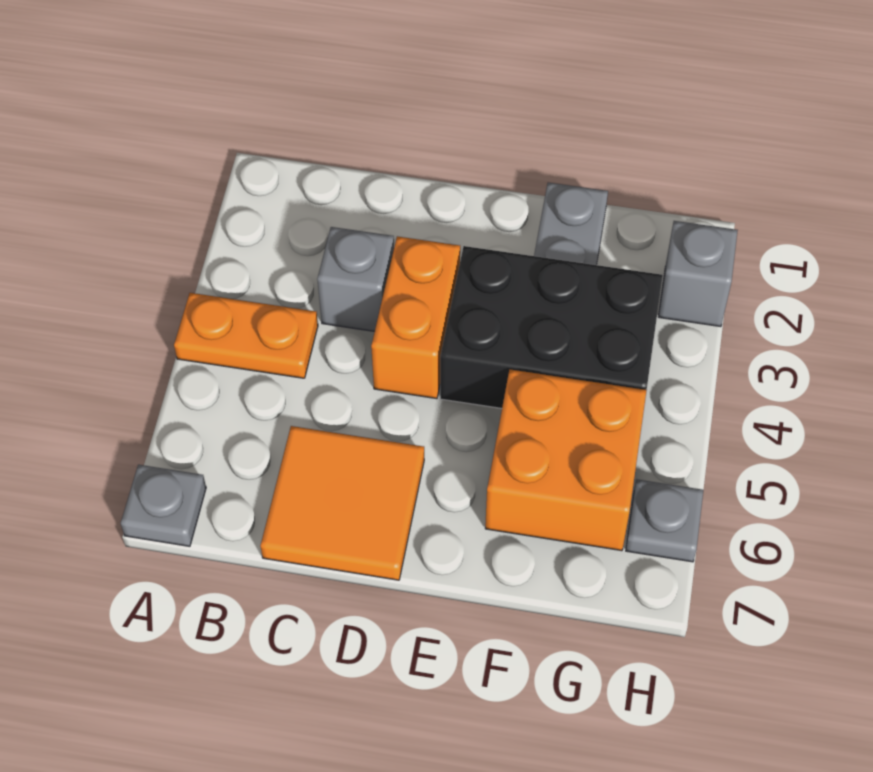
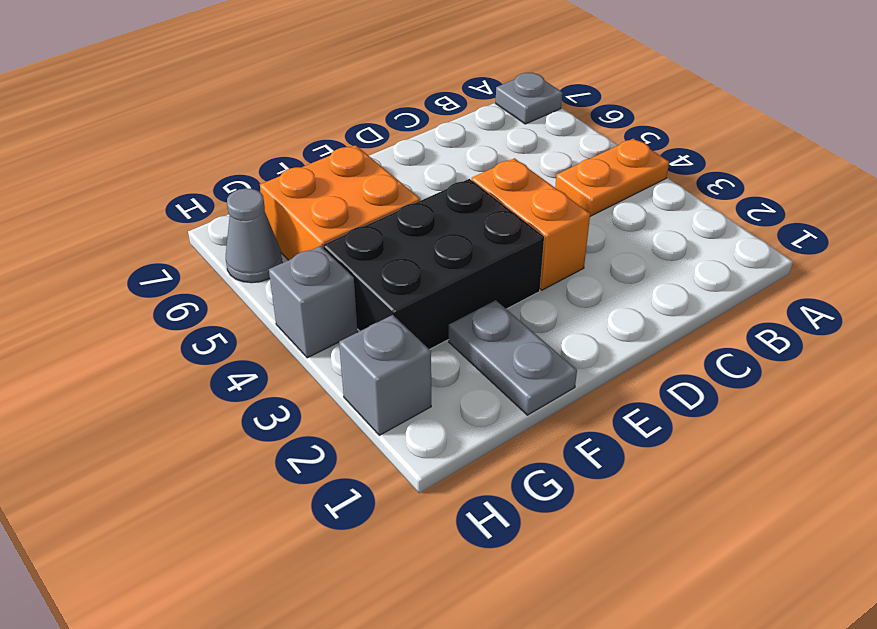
grey 1x1 brick [317,227,394,331] -> grey 1x1 brick moved to [269,246,358,358]
orange 2x2 tile [260,426,424,580] -> none
grey 1x1 plate [626,480,703,562] -> grey 1x1 cone [226,188,282,283]

